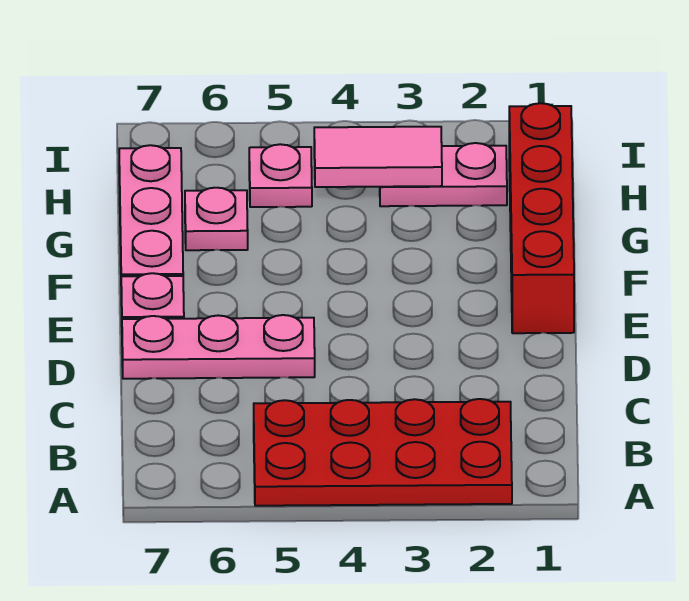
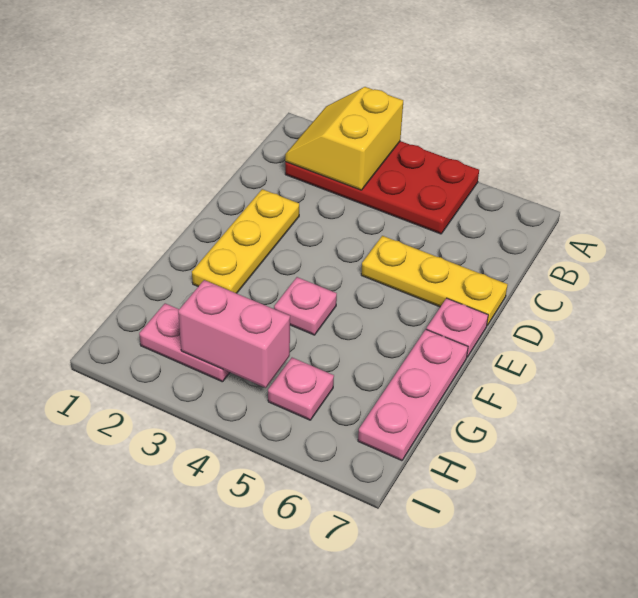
none -> yellow 2x2 slope [285,87,403,190]
none -> yellow 1x3 plate [192,189,299,293]
pink 1x3 plate [122,315,315,379] -> yellow 1x3 plate [361,236,508,325]
red 1x4 brick [509,103,574,333] -> none
pink 1x1 plate [185,188,248,250] -> pink 1x1 plate moved to [274,277,337,335]
pink 1x2 tile [314,127,442,187] -> pink 1x2 brick [178,280,290,388]

